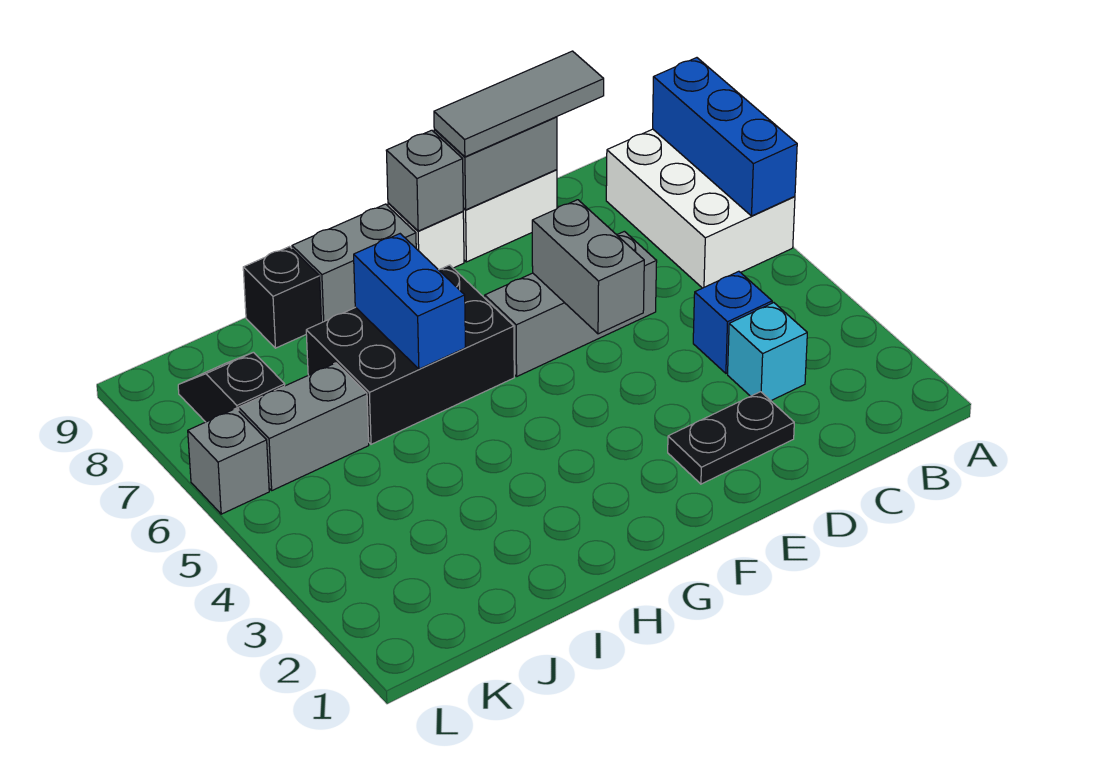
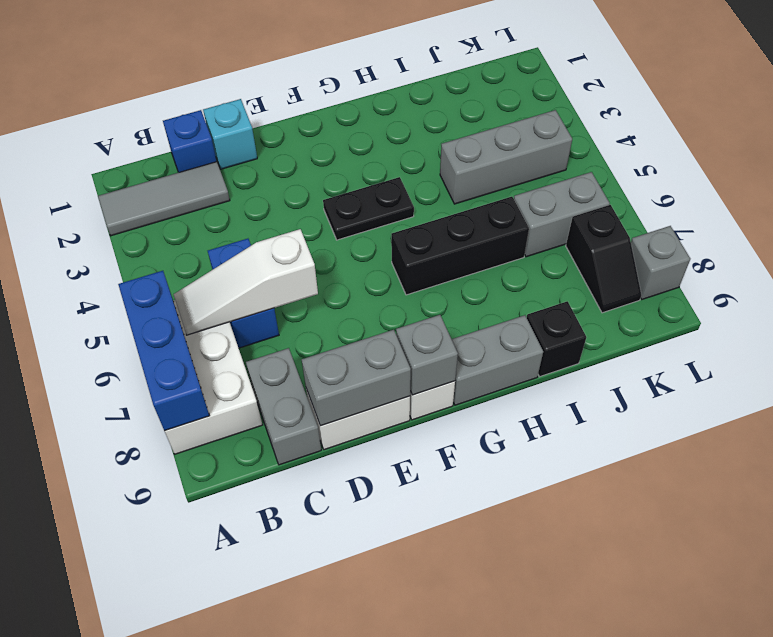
none -> white 1x3 slope [174,229,318,335]
cyan 1x1 brick [728,303,807,401] -> cyan 1x1 brick moved to [203,99,257,169]
blue 1x1 brick [693,271,772,373] -> blue 1x1 brick moved to [163,110,217,173]
grey 1x3 tile [434,51,604,157] -> grey 1x3 tile moved to [98,162,230,236]
black 1x2 plate [668,392,794,484] -> black 1x2 plate moved to [323,177,414,240]
grey 1x3 brick [485,231,657,376] -> grey 1x3 brick moved to [440,110,572,204]
grey 1x2 brick [532,200,644,334] -> grey 1x2 brick moved to [246,348,321,465]
black 2x3 brick [306,265,514,444] -> black 1x3 brick [391,197,529,295]
blue 1x2 brick [354,234,465,369] -> blue 1x2 brick moved to [208,239,279,348]
grey 1x1 brick [188,409,269,514] -> grey 1x1 brick moved to [631,226,690,299]

